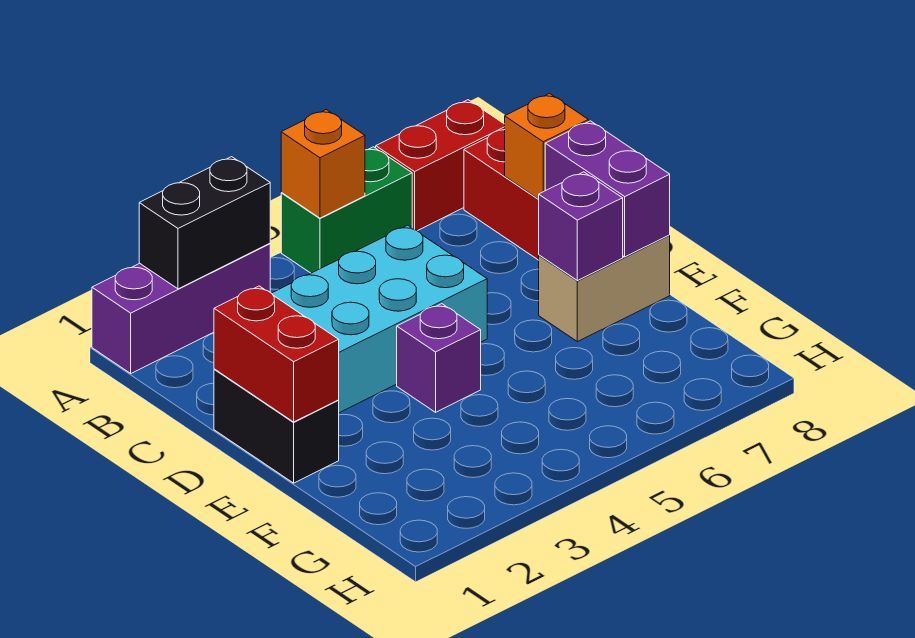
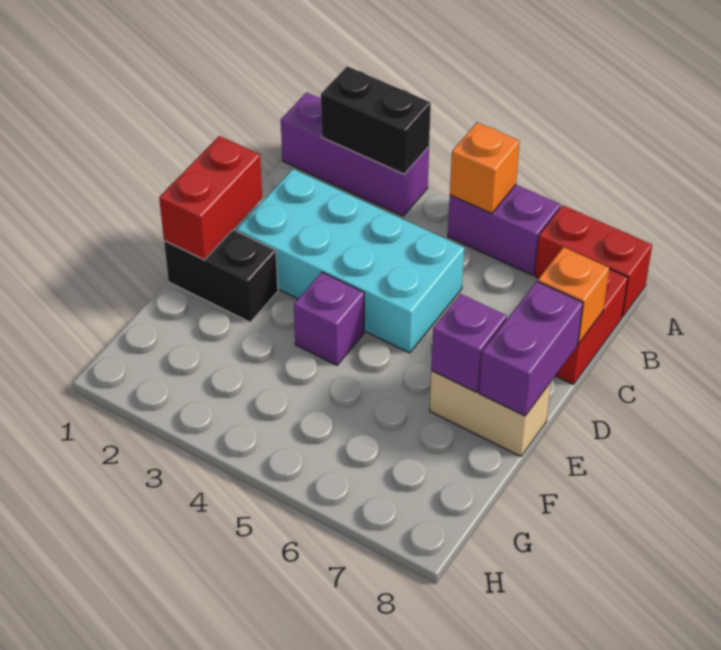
green 1x2 brick [281,147,412,273] -> purple 1x2 brick [448,185,561,275]
black 1x2 brick [214,369,339,483] -> black 1x2 brick turned to [164,230,278,322]

